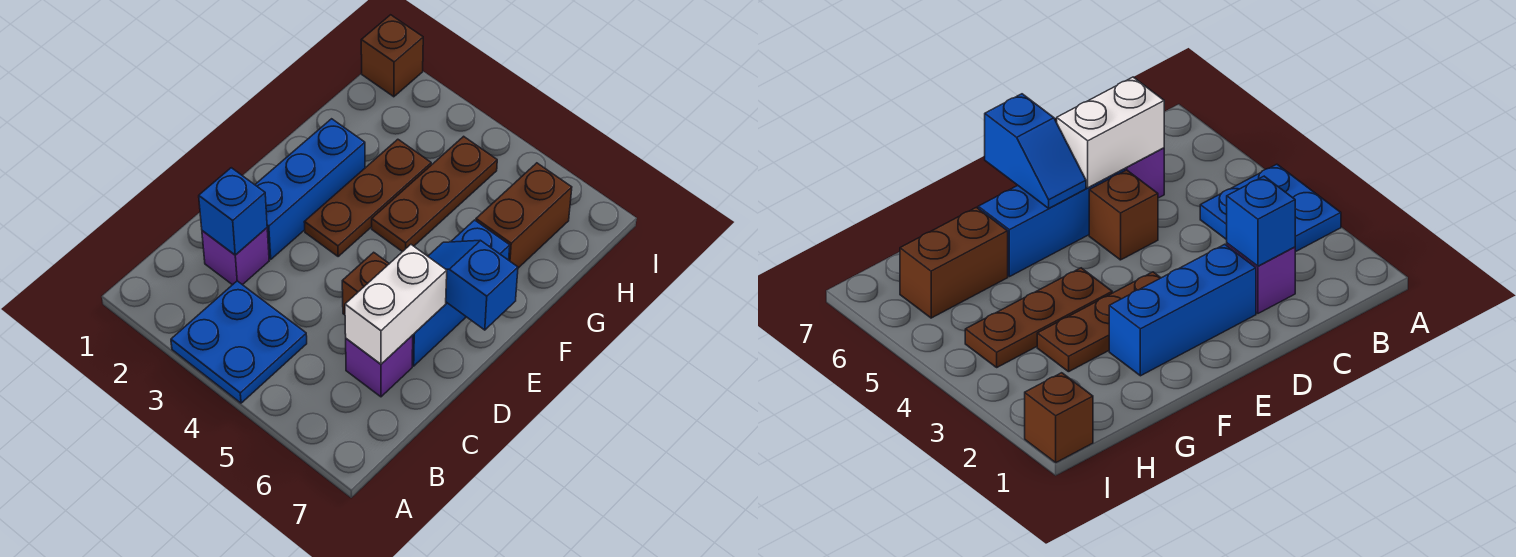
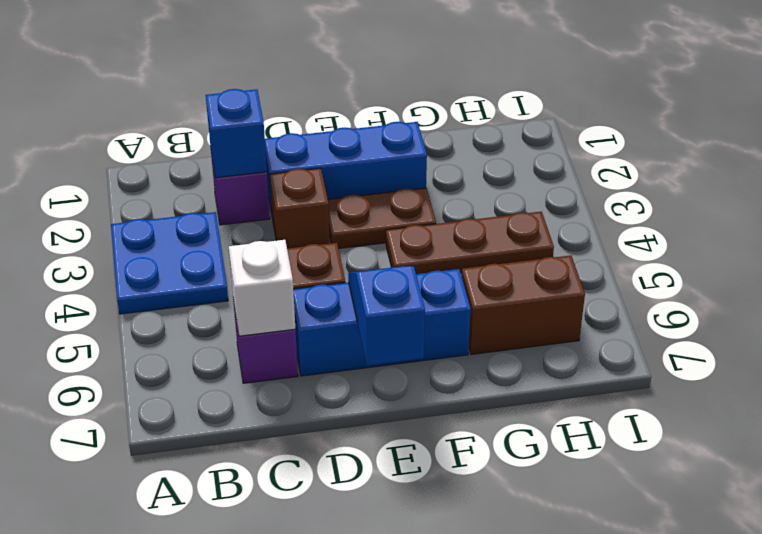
white 1x2 brick [345,245,447,364] -> white 1x1 brick [229,240,295,336]
brown 1x3 plate [304,139,431,257] -> brown 1x2 plate [328,188,436,249]
brown 1x1 brick [361,15,423,97] -> brown 1x1 brick moved to [270,168,330,249]

